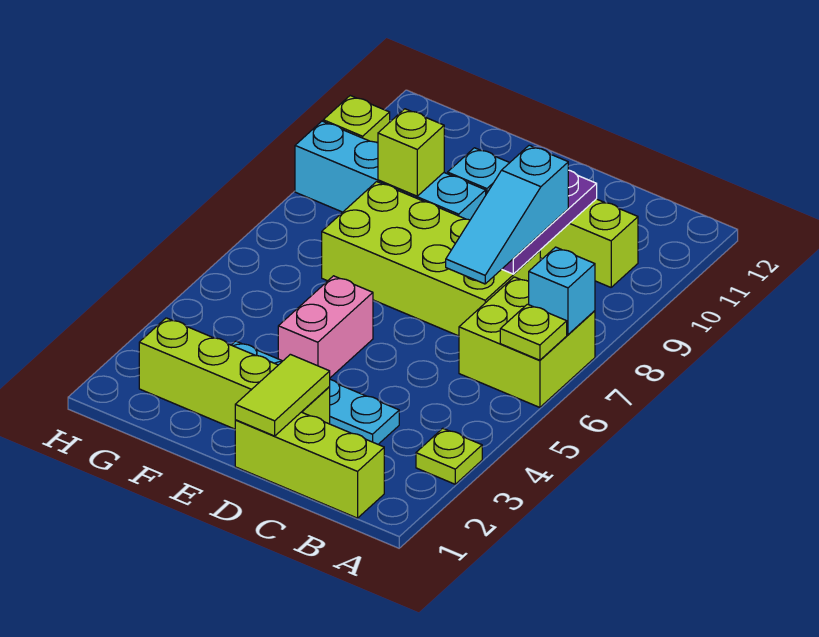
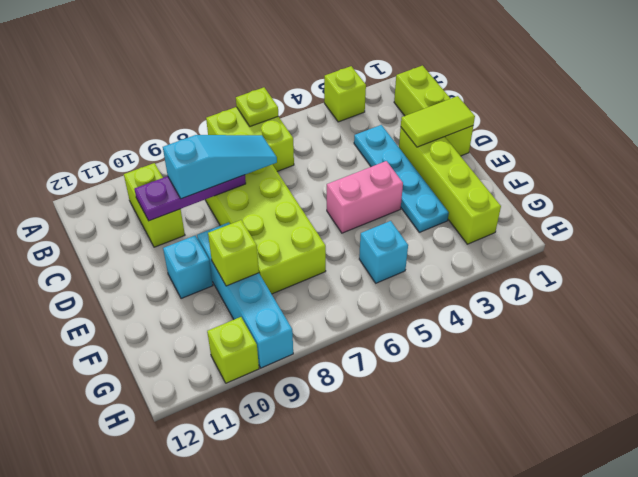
lime 1x1 plate [416,428,482,484] -> lime 1x1 brick [324,66,366,122]
cyan 1x1 brick [529,247,595,335] -> cyan 1x1 brick moved to [359,221,408,283]

